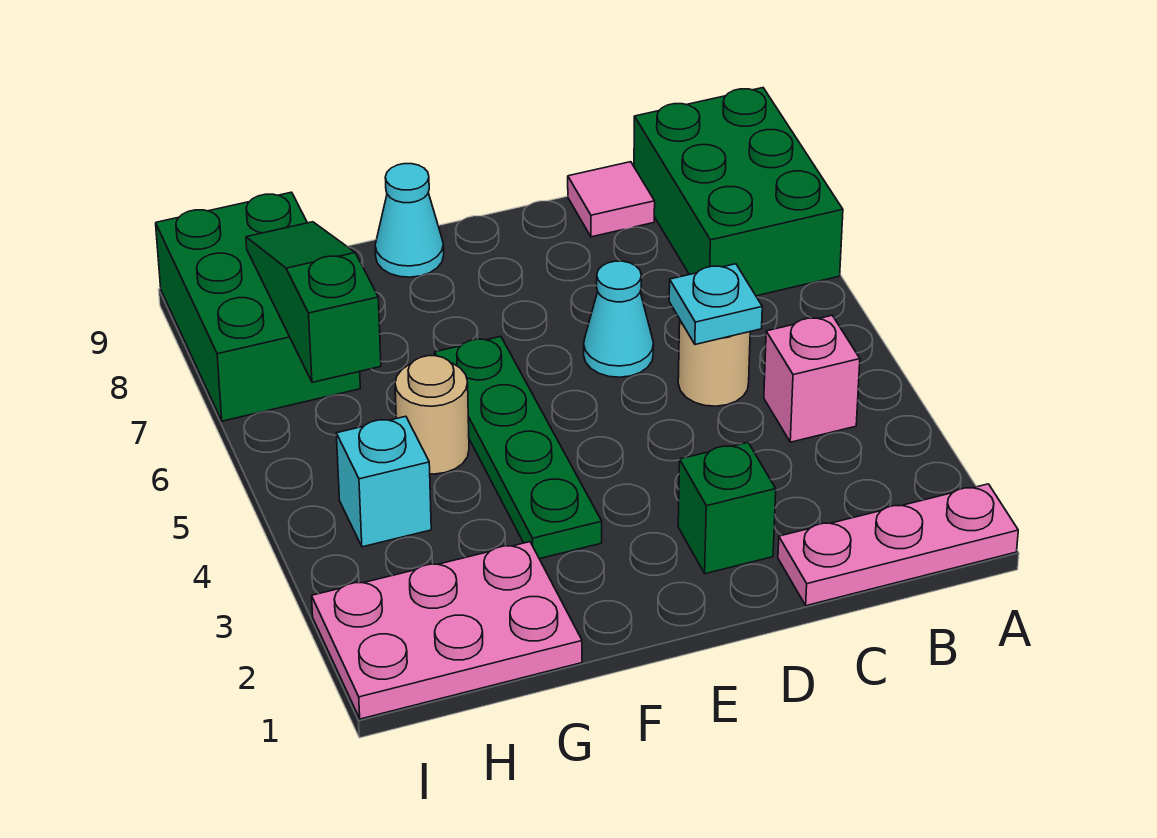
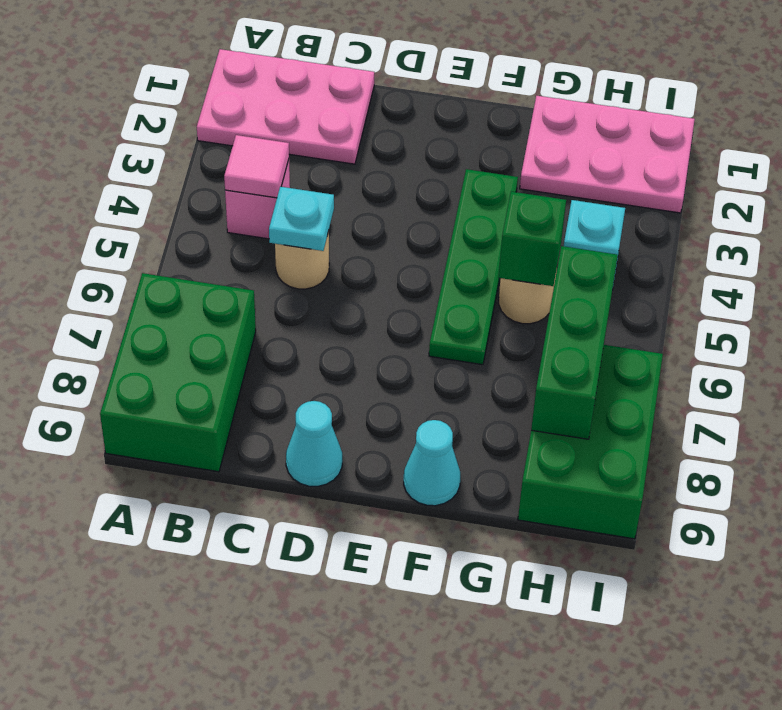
pink 1x3 plate [778,484,1018,606] -> pink 2x3 plate [197,49,374,164]
pink 1x1 tile [568,162,655,237] -> pink 1x1 tile moved to [224,135,289,198]
green 1x1 brick [678,443,776,574] -> green 1x1 brick moved to [498,192,566,286]
cyan 1x1 cone [584,261,654,377] -> cyan 1x1 cone moved to [286,401,342,486]
green 1x3 slope [246,222,381,382] -> green 1x3 brick [531,246,618,439]

